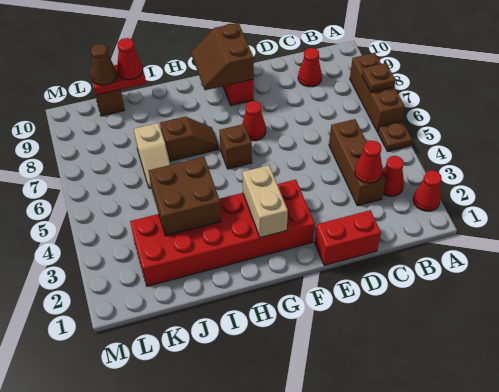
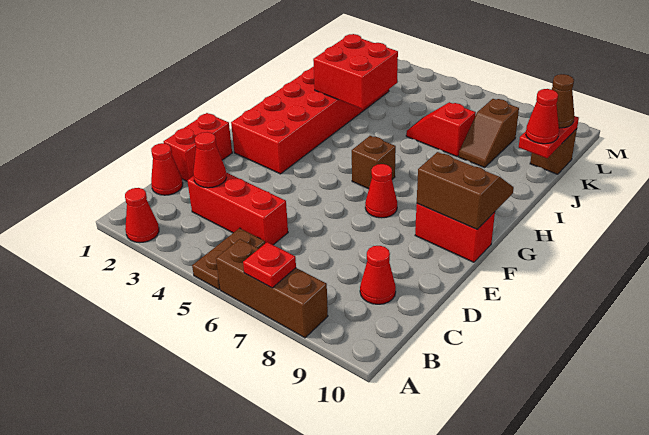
brown 1x1 plate [378,121,412,152] -> brown 1x2 plate [192,228,265,290]
brown 1x1 plate [362,63,396,93] -> red 1x1 plate [243,242,296,288]
red 1x1 cone [382,156,404,196] -> red 1x1 cone moved to [151,143,183,195]
brown 1x3 brick [329,119,386,206] -> red 1x3 brick [187,172,288,245]
tan 1x2 brick [242,165,288,238] -> none
brown 1x2 slope [160,117,219,161] -> brown 1x2 slope moved to [459,99,519,167]
brown 2x2 brick [149,157,221,236] -> red 2x2 brick [313,34,398,109]
tan 1x2 slope [134,123,170,188] -> red 1x2 slope [406,102,476,156]

